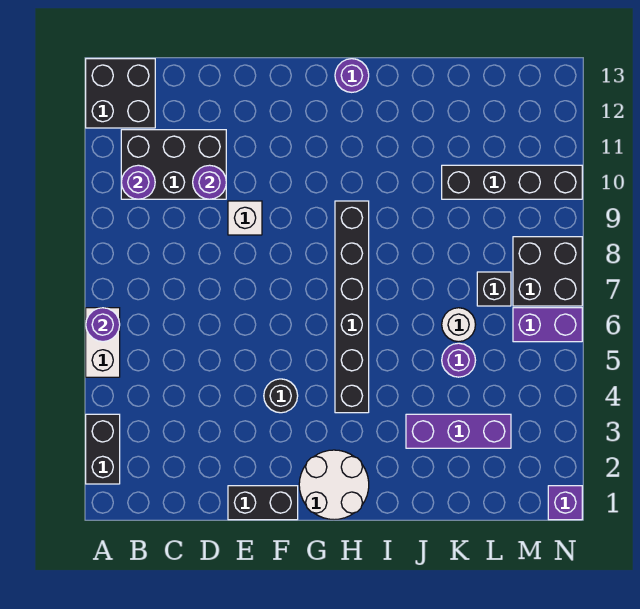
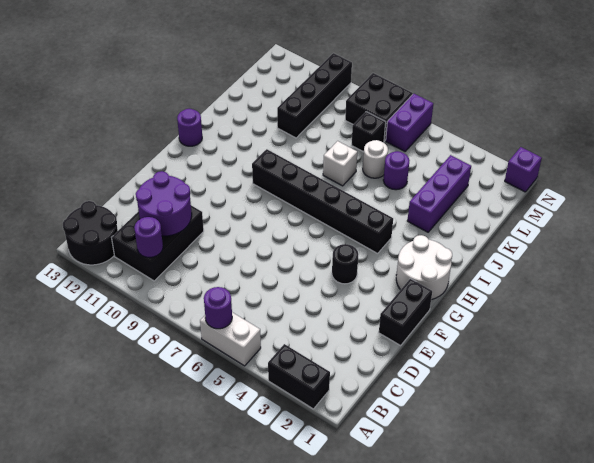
black 2x2 brick [86,59,155,128] -> black 2x2 round brick [63,201,118,265]
purple 1x1 round brick [193,165,226,199] -> purple 2x2 round brick [136,171,192,236]
white 1x1 brick [228,201,262,235] -> white 1x1 brick moved to [323,141,357,186]

